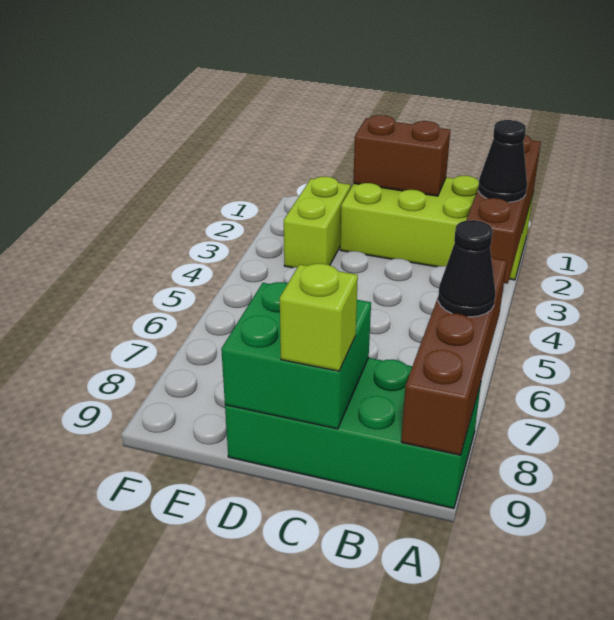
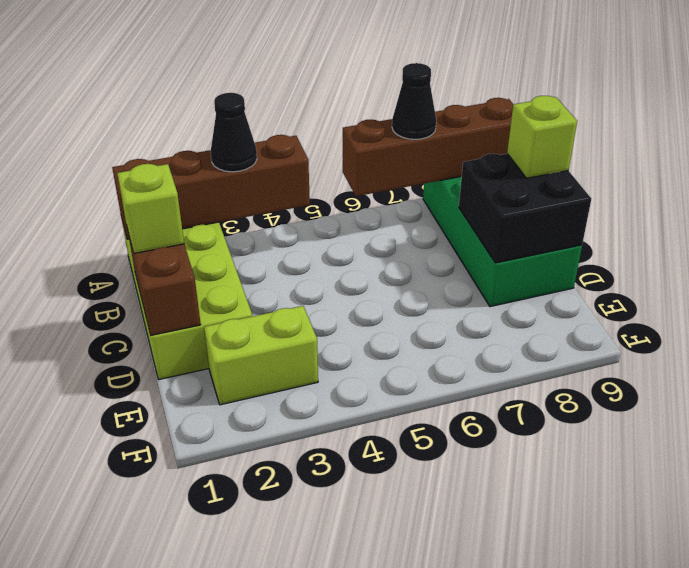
none -> lime 1x1 brick [117,164,184,253]
green 2x2 brick [221,282,371,429] -> black 2x2 brick [459,154,591,263]

